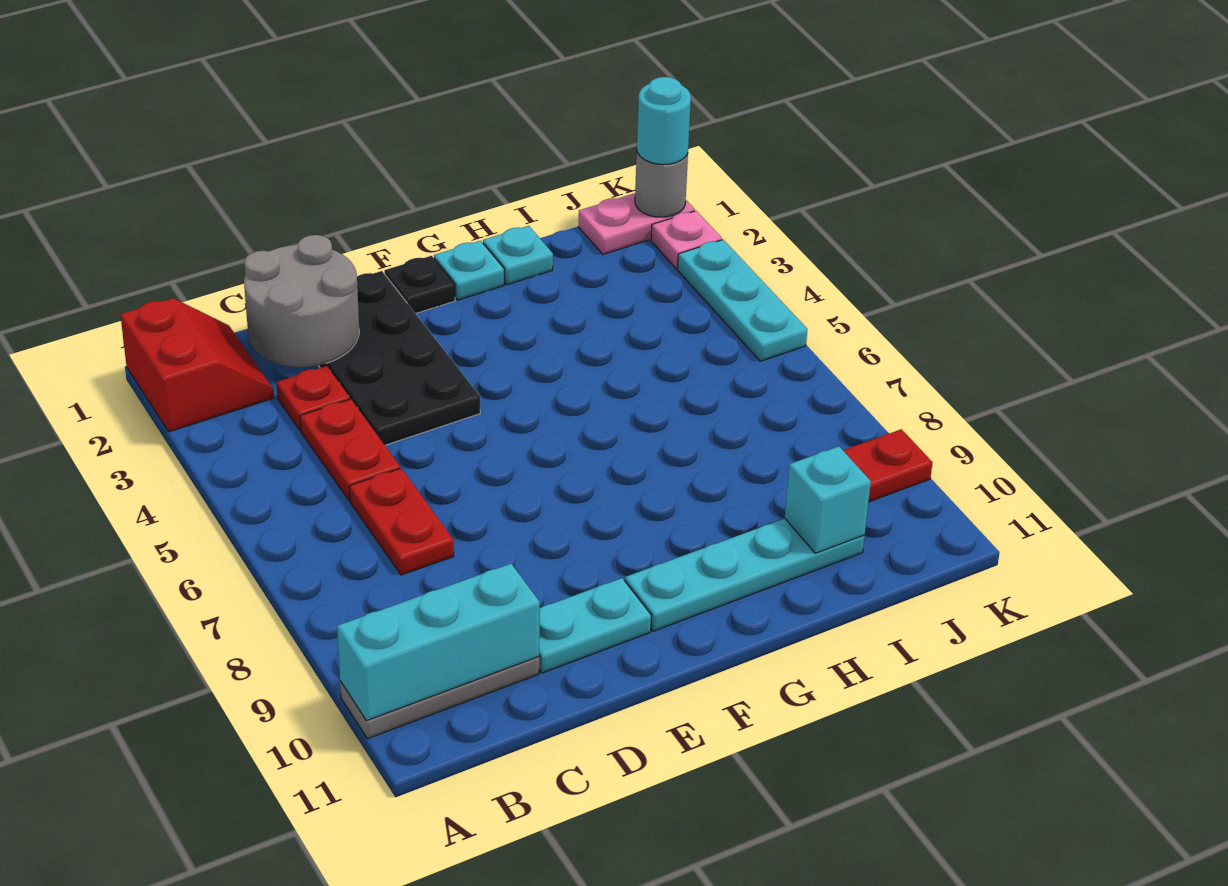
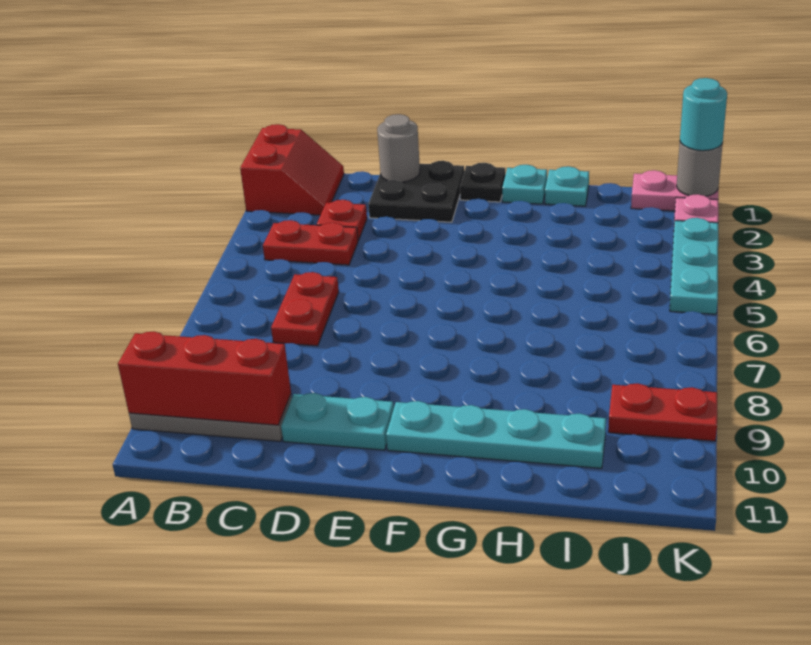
cyan 1x3 brick [337,564,540,721] -> red 1x3 brick [118,331,291,425]
grey 2x2 round brick [244,235,359,367] -> grey 1x1 round brick [377,114,420,182]
red 1x2 plate [300,399,400,501] -> red 1x2 plate turned to [263,220,358,265]
black 2x4 plate [318,271,480,445] -> black 2x2 plate [368,161,464,222]
cyan 1x1 brick [785,446,871,553] -> none

